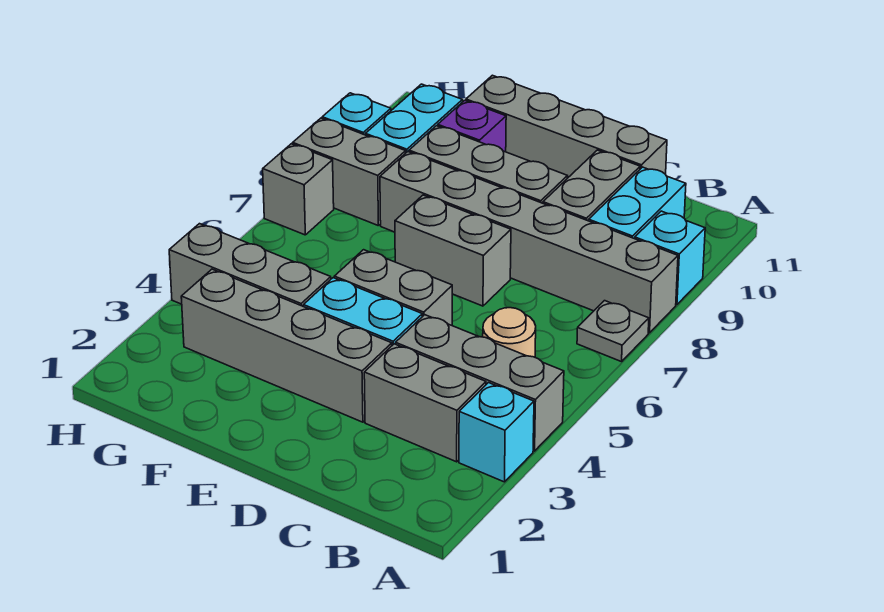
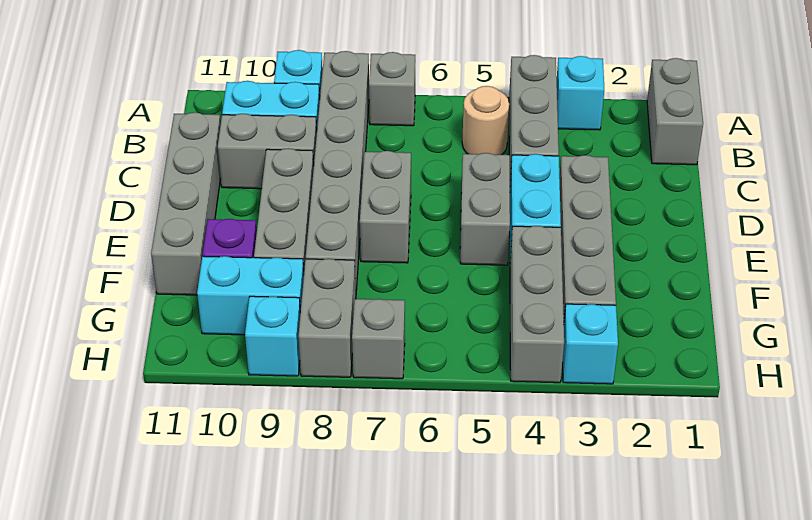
grey 1x1 plate [577,301,649,362] -> grey 1x1 brick [369,52,415,126]
grey 1x2 brick [364,344,486,462] -> grey 1x2 brick moved to [647,58,703,165]
none -> cyan 1x1 brick [563,304,618,384]

